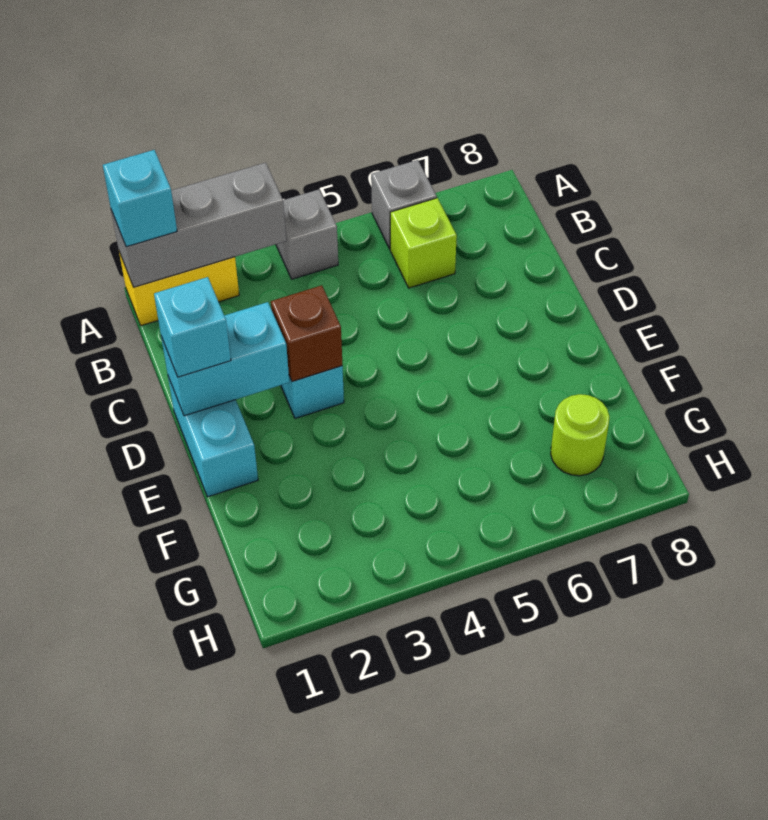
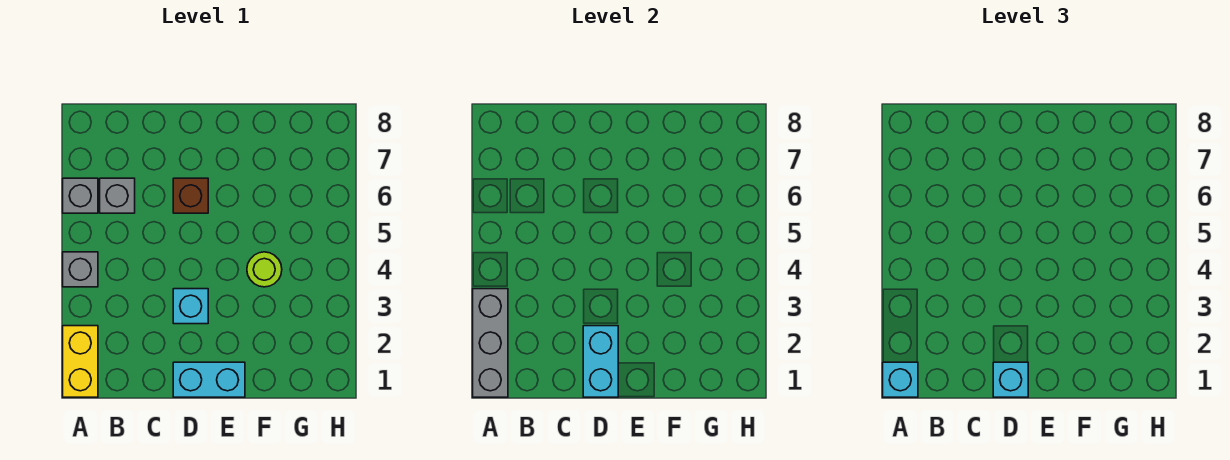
lime 1x1 brick [390,198,457,288] -> grey 1x1 brick [100,178,135,213]
brown 1x1 brick [271,285,342,381] -> brown 1x1 brick moved to [173,178,208,213]
lime 1x1 round brick [551,394,609,476] -> lime 1x1 round brick moved to [247,252,282,287]

